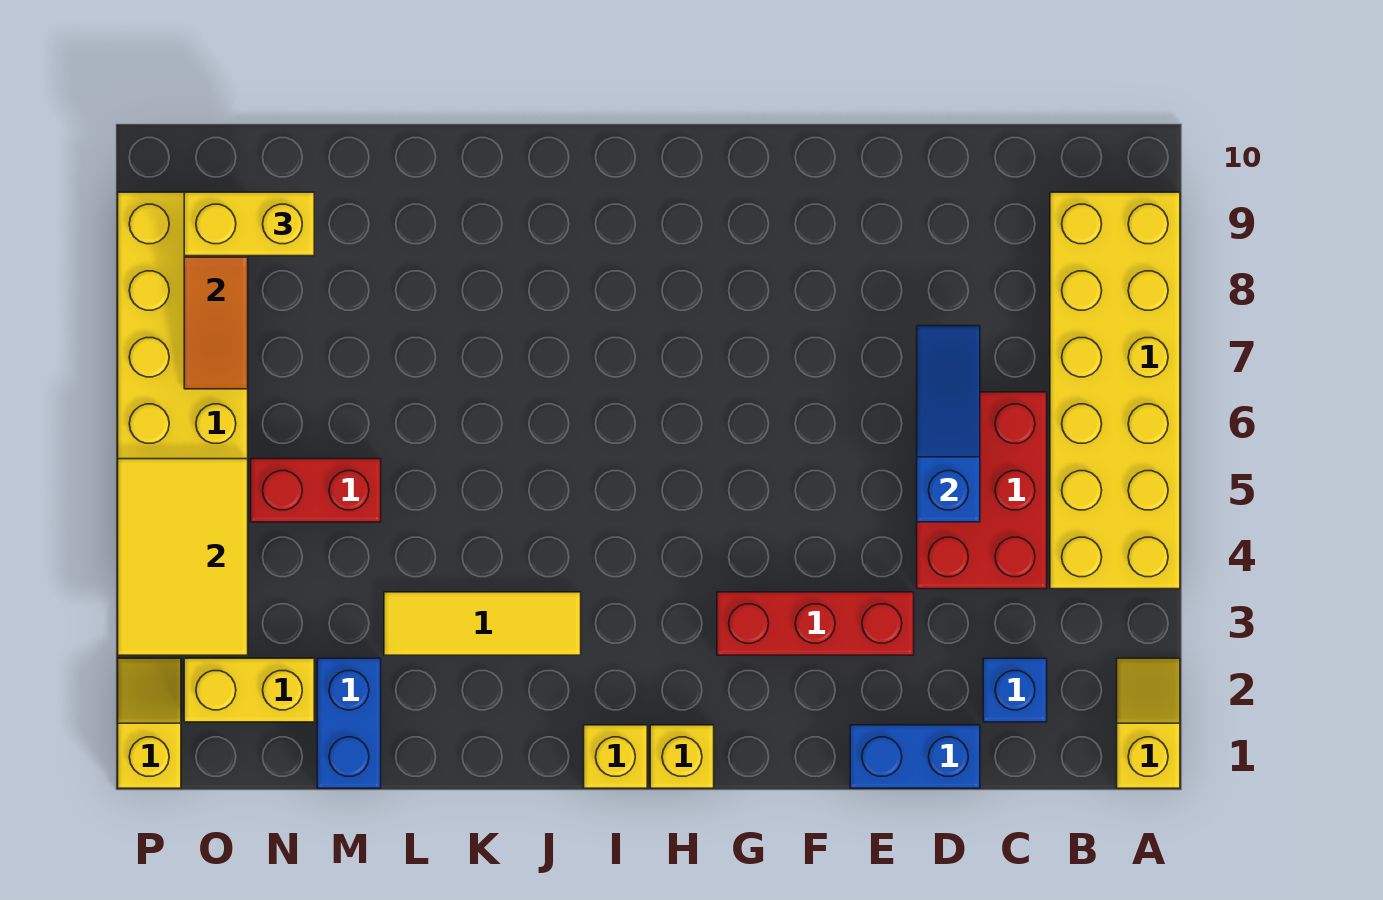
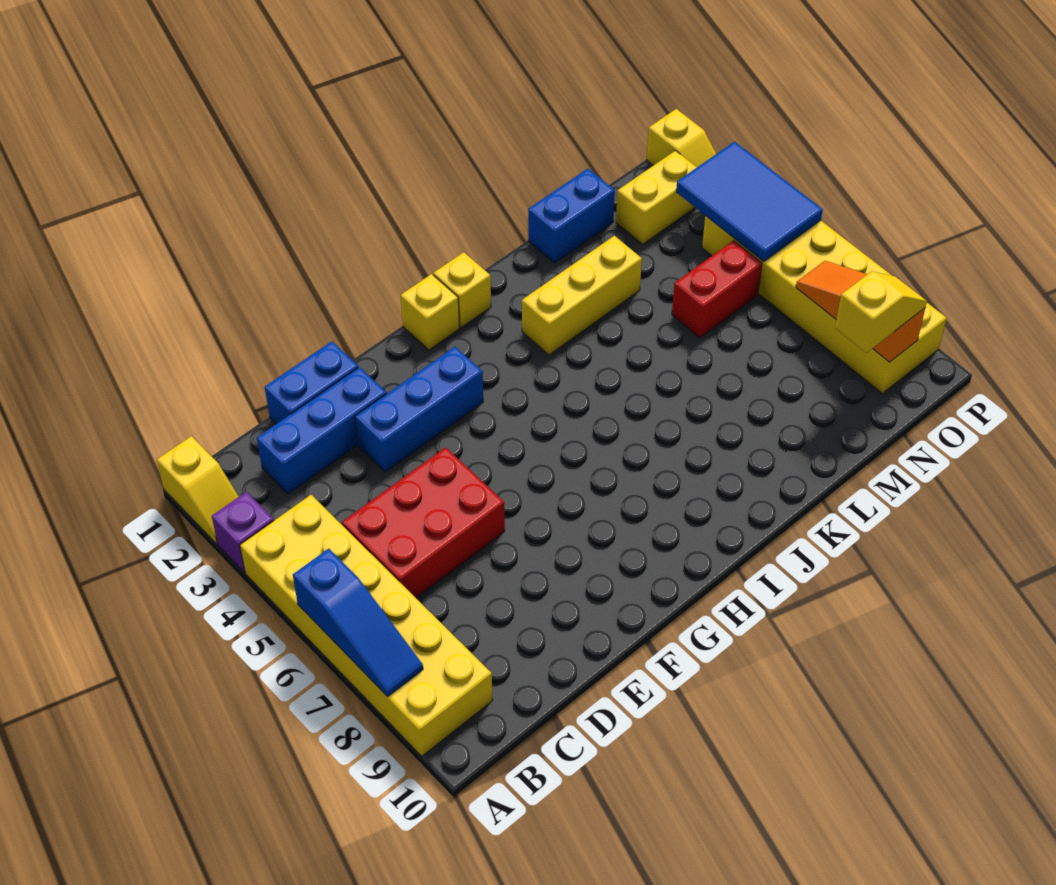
none -> purple 1x1 brick [212,492,274,573]
blue 1x1 brick [983,658,1047,722] -> blue 1x3 brick [257,367,387,494]
red 2x3 brick [917,392,1047,589] -> red 2x3 brick turned to [342,447,505,598]
blue 1x3 slope [917,326,980,522] -> blue 1x3 slope moved to [293,549,423,697]
red 1x3 brick [717,592,914,655] -> blue 1x3 brick [355,347,483,472]
yellow 1x3 tile [384,592,581,655] -> yellow 1x3 brick [522,236,642,355]
blue 1x2 brick [317,658,381,788] -> blue 1x2 brick turned to [528,169,615,263]
yellow 1x2 brick [184,192,314,256] -> yellow 1x2 slope [835,271,927,353]
yellow 2x3 tile [118,459,248,655] -> blue 2x3 tile [676,142,823,262]

